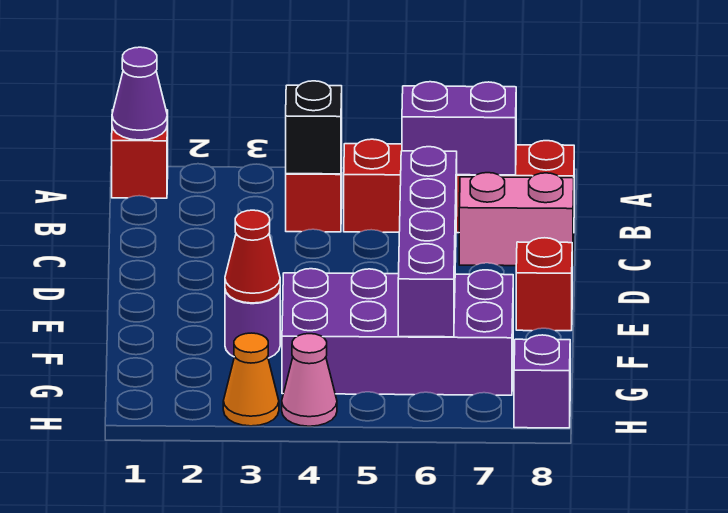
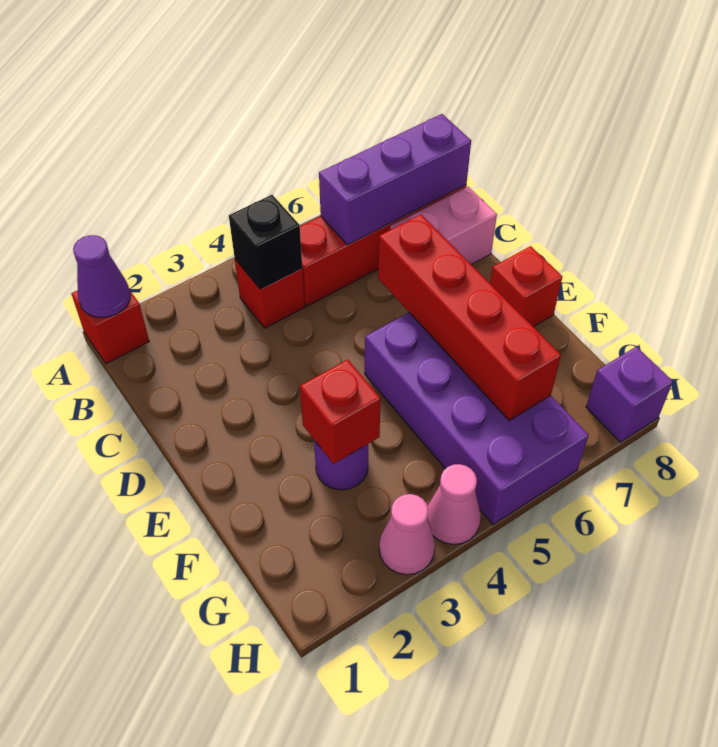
purple 1x2 brick [402,82,516,175] -> purple 1x3 brick [319,114,471,245]
purple 1x4 brick [398,147,457,337] -> red 1x4 brick [378,215,561,420]
red 1x1 cone [225,210,280,303] -> red 1x1 brick [300,360,381,464]
purple 2x4 brick [282,269,513,395] -> purple 2x4 brick turned to [365,313,589,524]
orange 1x1 cone [223,333,279,426] -> pink 1x1 cone [379,494,435,575]

